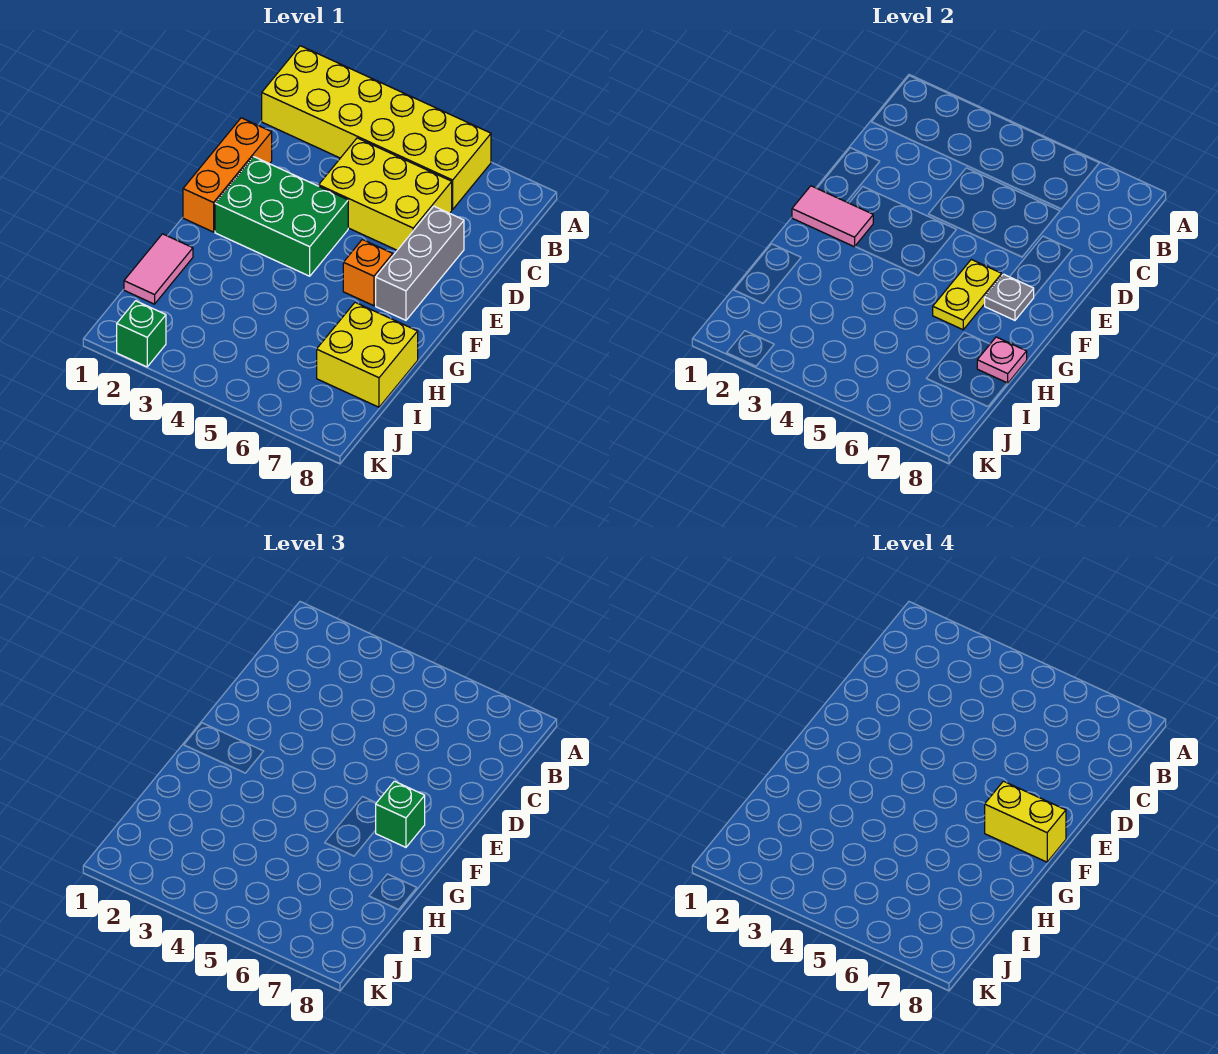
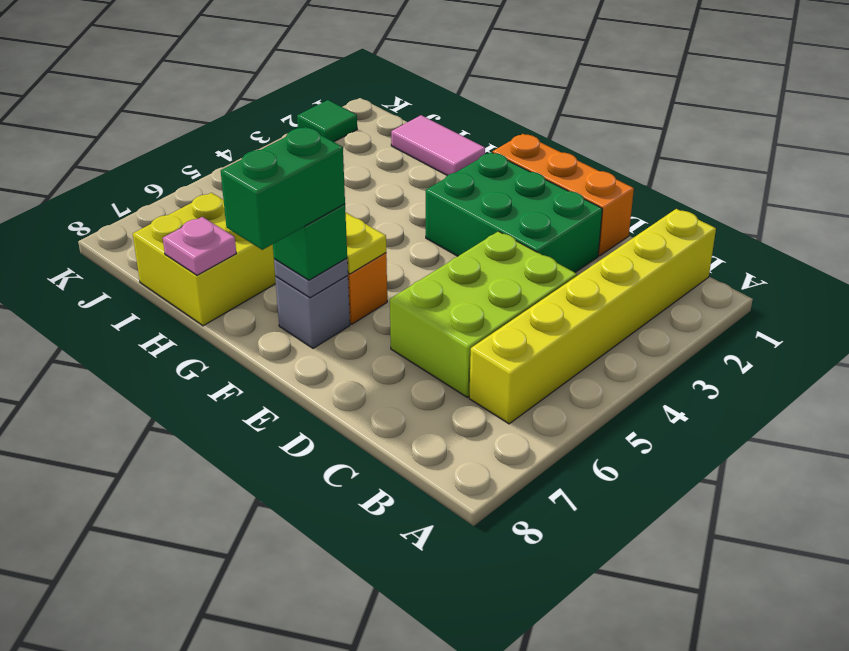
yellow 2x6 brick [262,46,491,210] -> yellow 1x6 brick [469,209,716,424]
yellow 2x3 brick [319,138,452,250] -> lime 2x3 brick [390,231,577,397]
grey 1x3 brick [376,206,464,320] -> grey 1x1 brick [275,276,350,348]
green 2x3 brick [215,157,348,276] -> green 2x3 brick turned to [426,152,602,272]
pink 1x2 tile [792,186,873,247] -> none
yellow 1x2 brick [985,781,1066,862] -> green 1x2 brick [221,127,345,250]
green 1x1 brick [117,301,166,367] -> green 1x1 tile [297,100,357,142]

